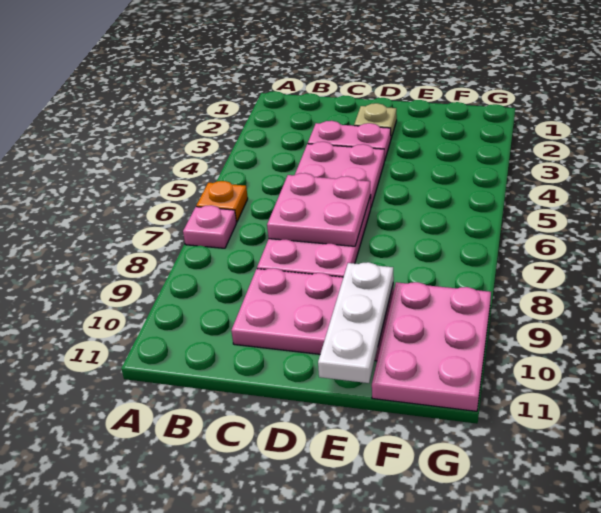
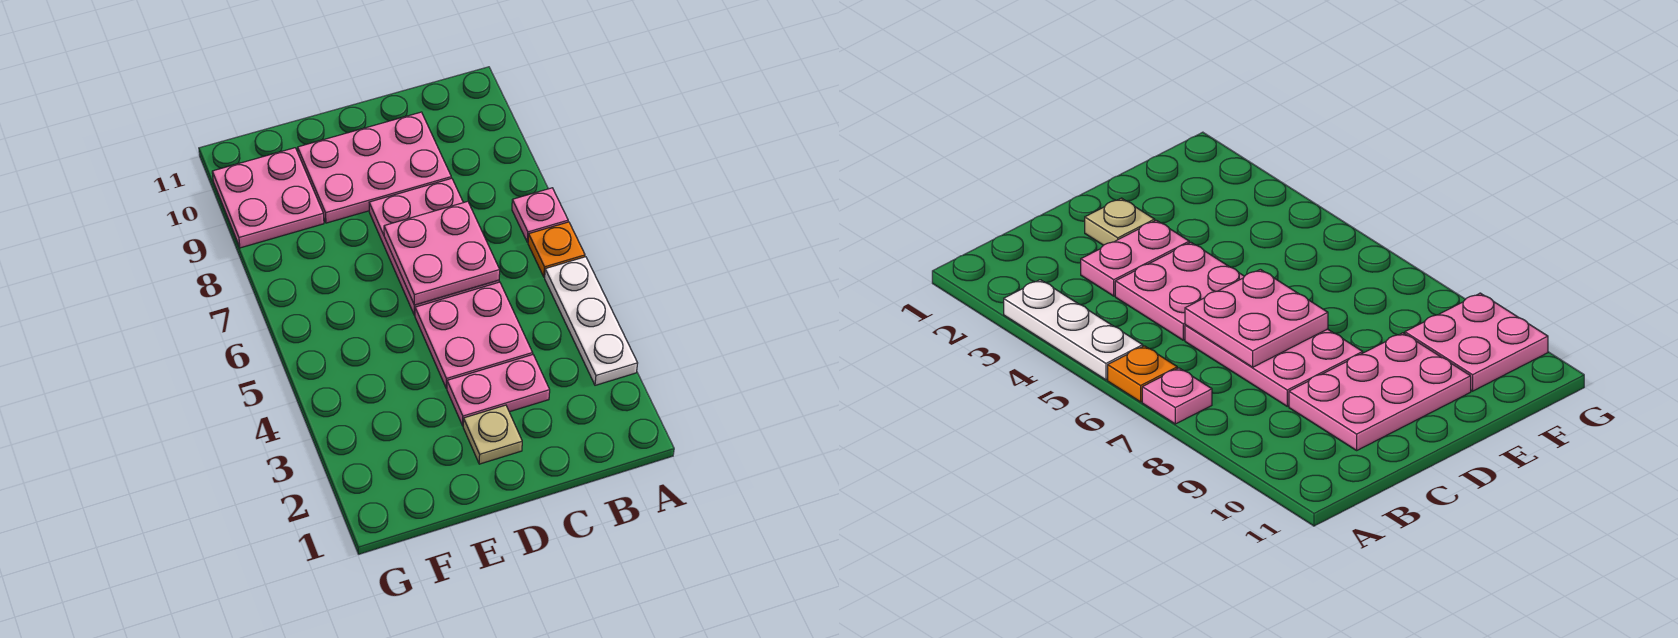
white 1x3 plate [318,262,394,383] -> white 1x3 plate moved to [545,257,638,385]
pink 2x3 plate [372,282,491,411] -> pink 2x2 plate [212,148,324,248]

